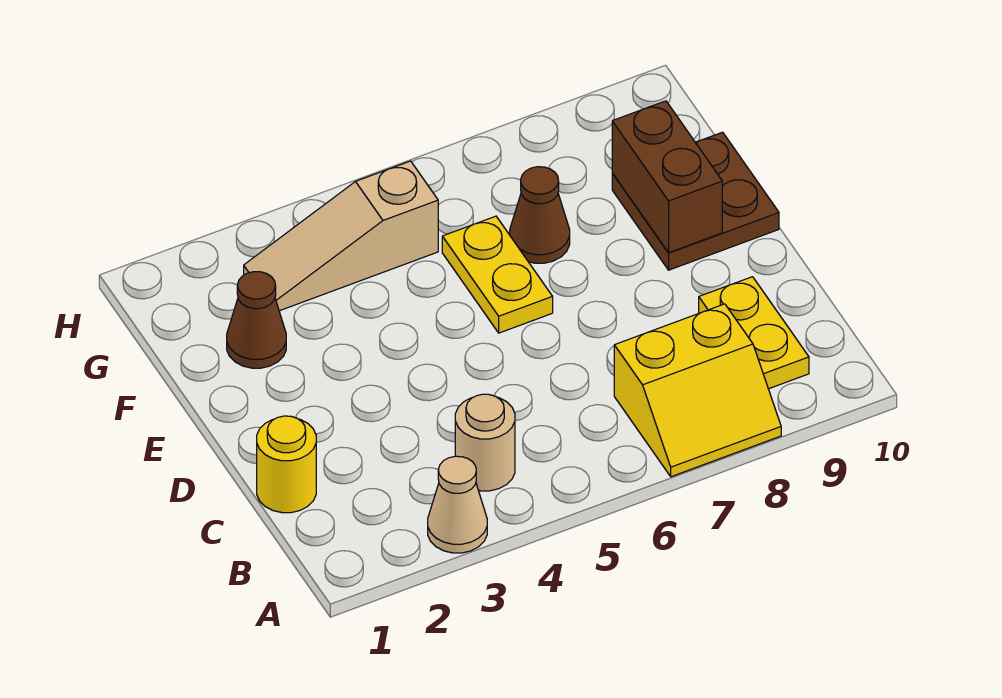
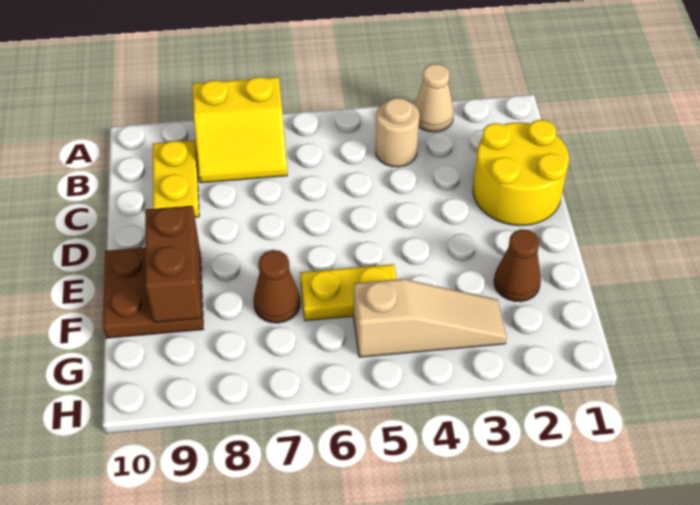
yellow 2x2 slope [614,304,781,477] -> yellow 2x2 slope turned to [192,77,287,183]
yellow 1x1 round brick [257,416,316,513] -> yellow 2x2 round brick [473,120,569,226]
yellow 1x2 plate [442,216,553,333] -> yellow 1x2 plate turned to [300,264,397,321]

